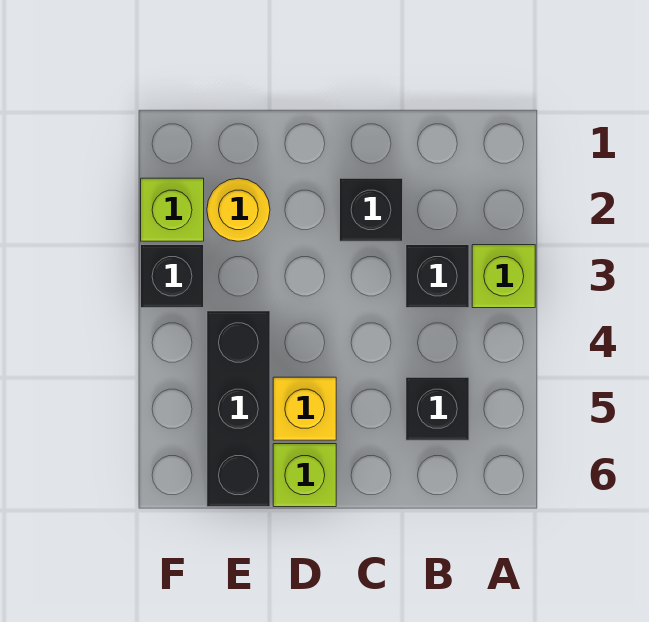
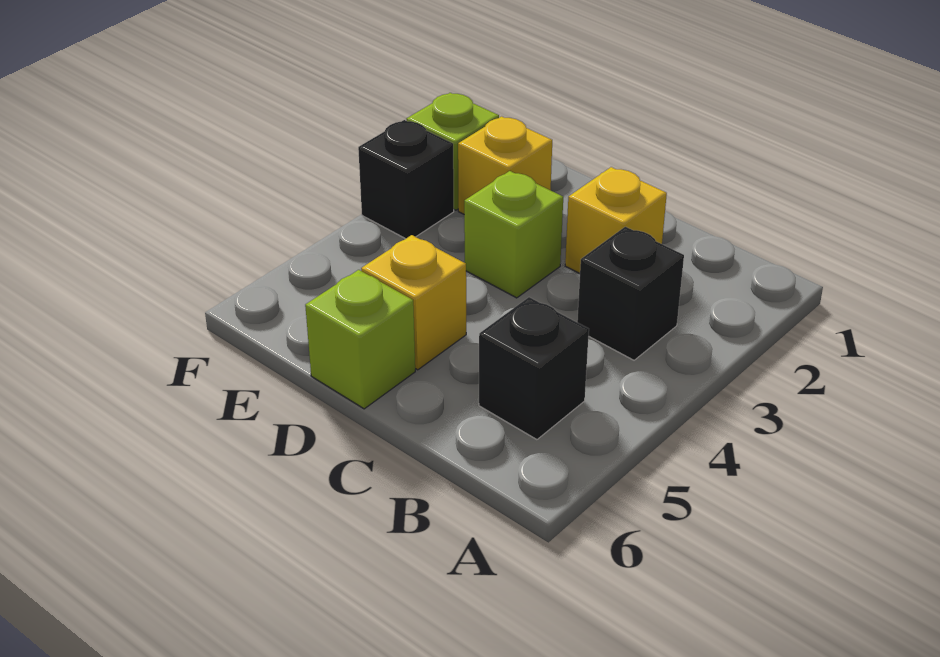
lime 1x1 brick [472,245,535,308] -> lime 1x1 brick moved to [464,171,563,298]
black 1x1 brick [340,178,403,241] -> yellow 1x1 brick [565,167,667,273]
yellow 1x1 round brick [207,178,270,241] -> yellow 1x1 brick [458,116,552,214]
black 1x3 brick [207,311,270,507] -> none

